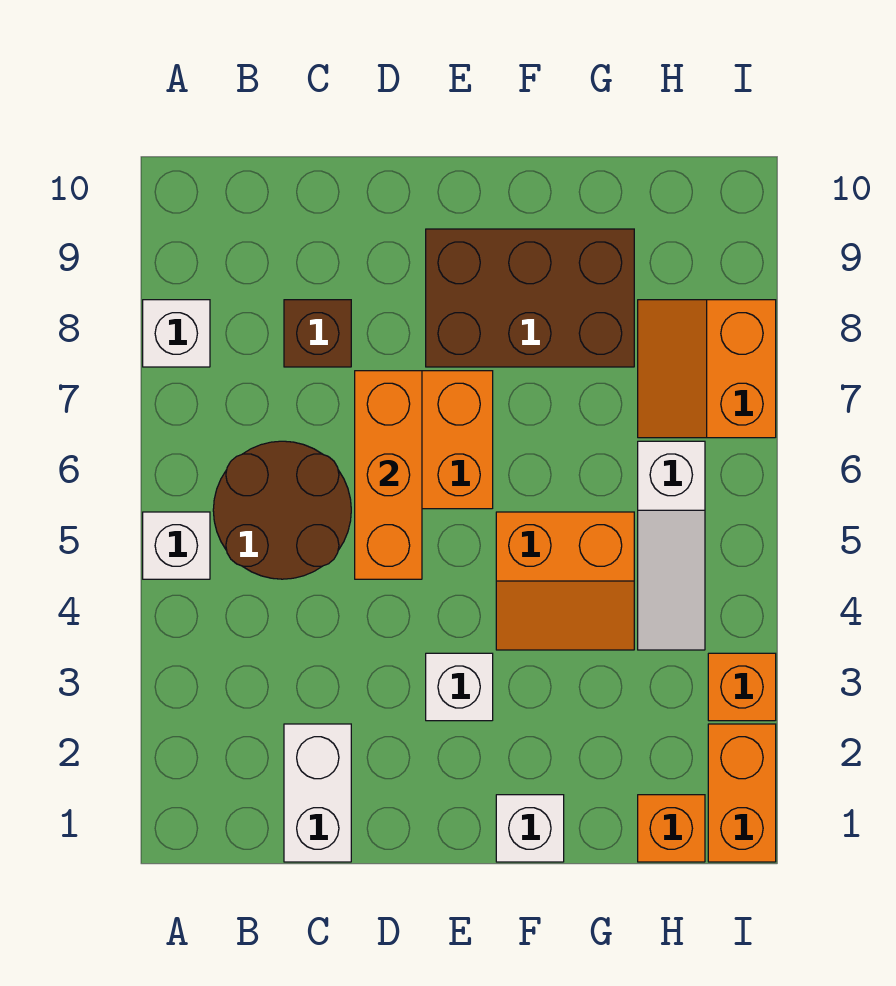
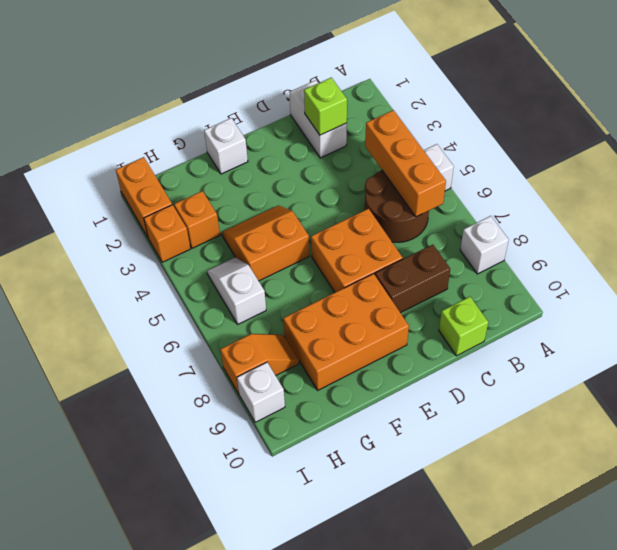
none -> lime 1x1 brick [304,78,347,135]
brown 1x1 brick [284,300,351,367] -> brown 1x2 brick [375,245,450,313]
none -> lime 1x1 brick [439,297,488,356]
orange 1x3 brick [355,371,422,579] -> orange 1x3 brick moved to [365,110,446,217]
white 1x1 brick [426,653,493,721] -> white 1x1 brick moved to [237,362,285,422]
brown 2x3 brick [426,229,634,367] -> orange 2x3 brick [283,274,409,390]
orange 1x1 brick [638,795,705,862] -> orange 1x1 brick moved to [174,191,220,248]
white 1x3 slope [638,441,705,650] -> white 1x2 slope [207,257,266,324]
orange 2x2 slope [638,300,776,438] -> orange 1x2 slope [220,334,299,394]

